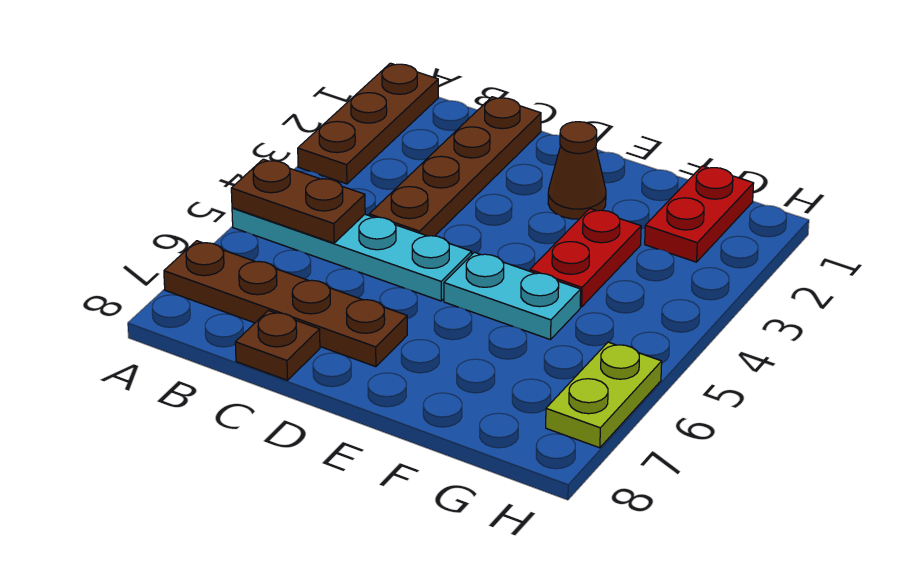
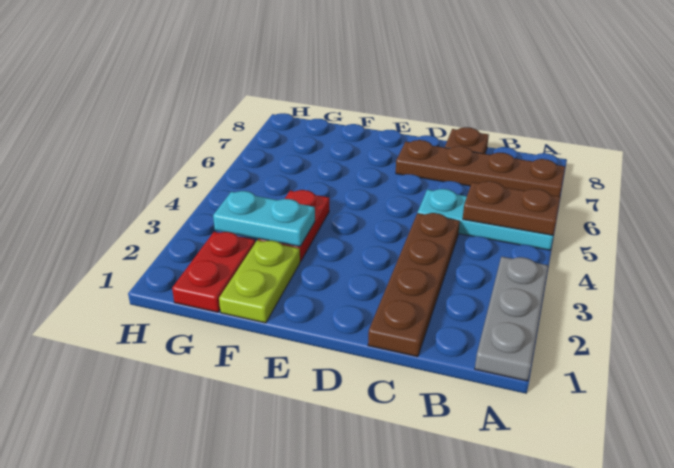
brown 1x3 plate [298,63,438,184] -> grey 1x3 plate [475,257,548,381]
cyan 1x4 plate [232,208,472,301] -> cyan 1x3 plate [418,189,553,250]
brown 1x1 cone [548,122,606,219] -> none
cyan 1x2 plate [444,252,581,340] -> cyan 1x2 plate moved to [213,191,315,246]
lime 1x2 plate [546,342,662,448] -> lime 1x2 plate moved to [219,240,300,323]

